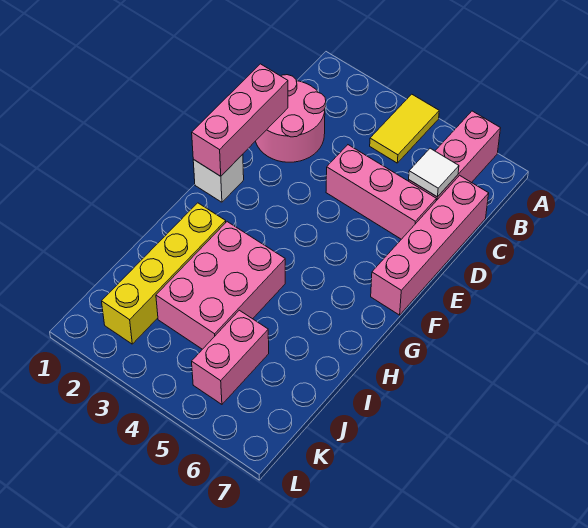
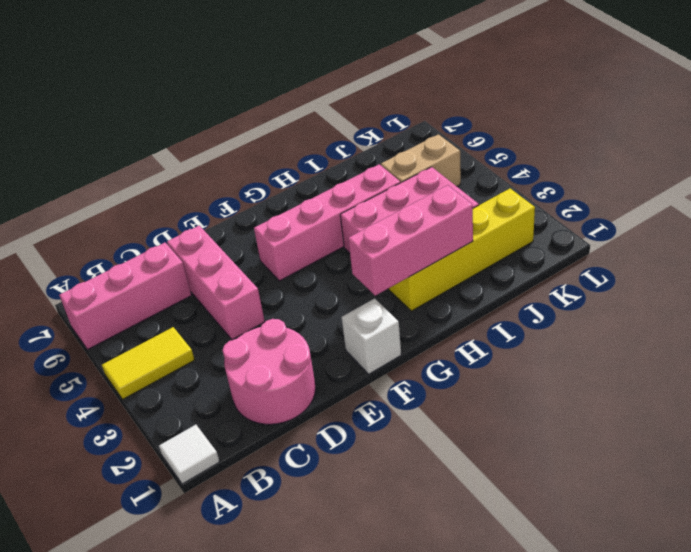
white 1x1 tile [409,148,459,197] -> white 1x1 tile moved to [159,425,220,484]
pink 1x4 brick [371,175,489,315] -> pink 1x4 brick moved to [254,164,400,281]
pink 1x3 brick [192,64,288,176] -> pink 1x3 brick moved to [348,185,473,296]
pink 1x2 brick [192,310,269,404] -> tan 1x2 brick [381,134,461,186]

